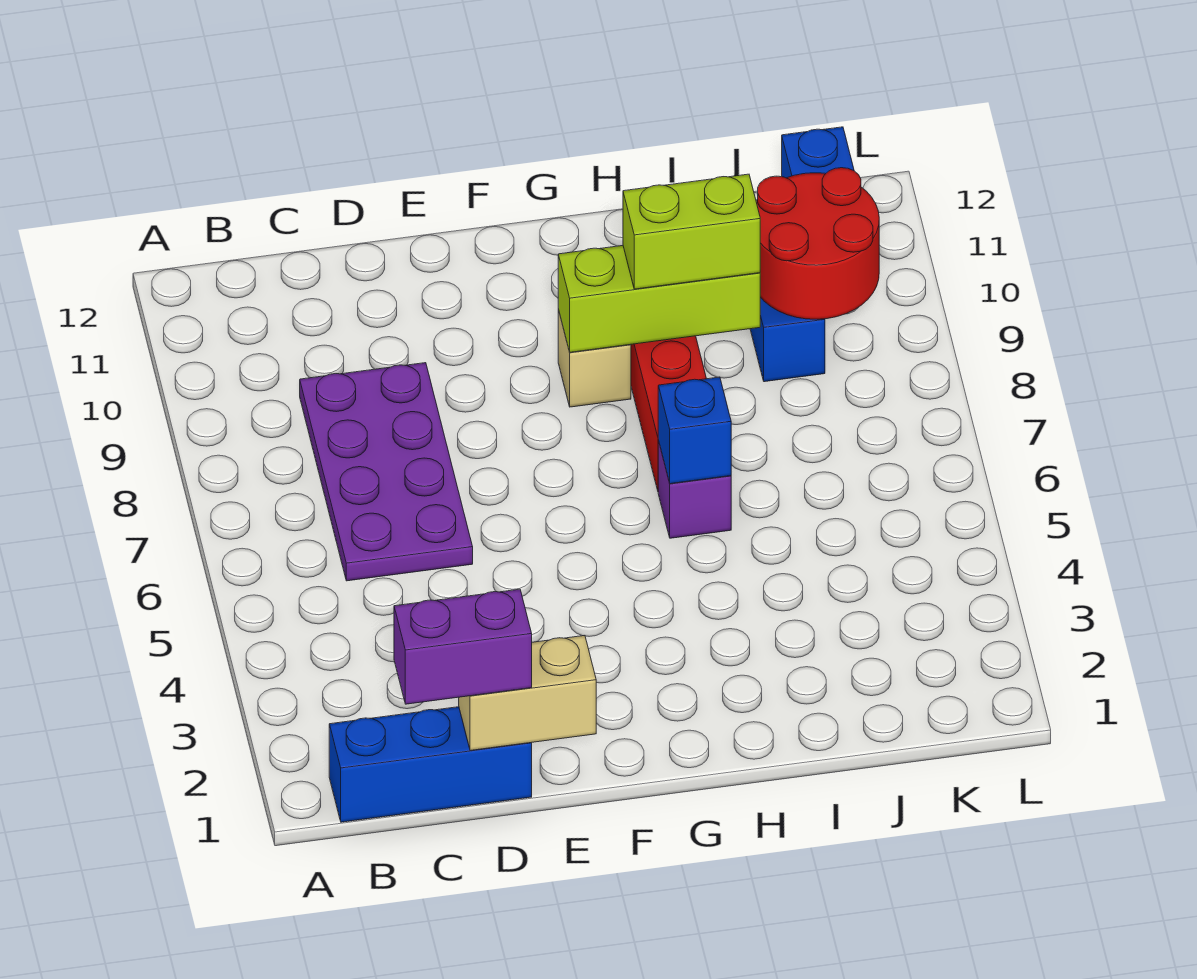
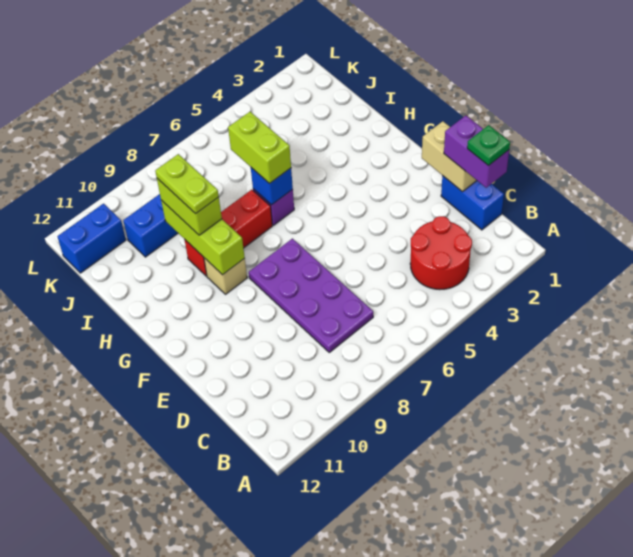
blue 1x3 brick [329,707,532,822] -> blue 1x2 brick [441,176,504,230]
none -> green 1x1 plate [467,125,510,166]
purple 2x4 plate [300,363,473,581] -> purple 2x4 plate turned to [249,239,373,352]
none -> lime 1x2 brick [228,112,291,184]
none -> lime 1x2 plate [155,154,219,214]
red 2x2 round brick [756,168,879,319] -> red 2x2 round brick moved to [410,216,472,290]

